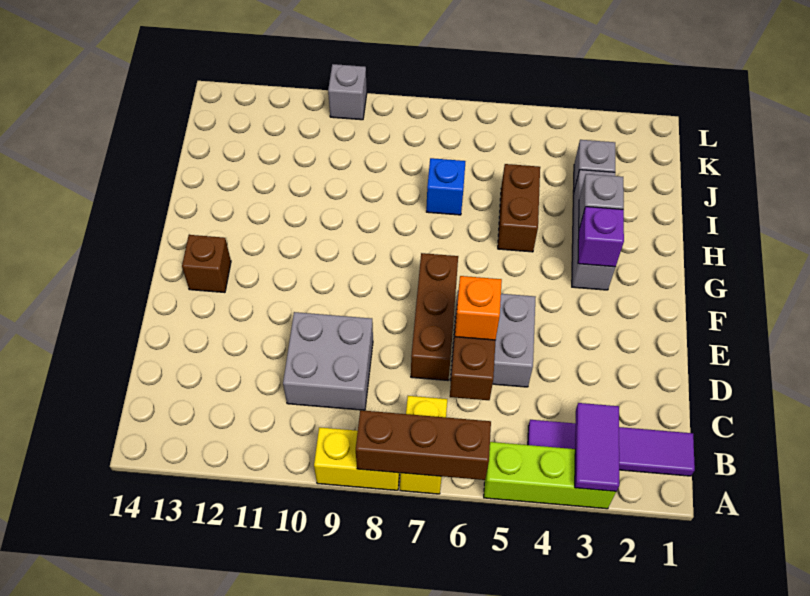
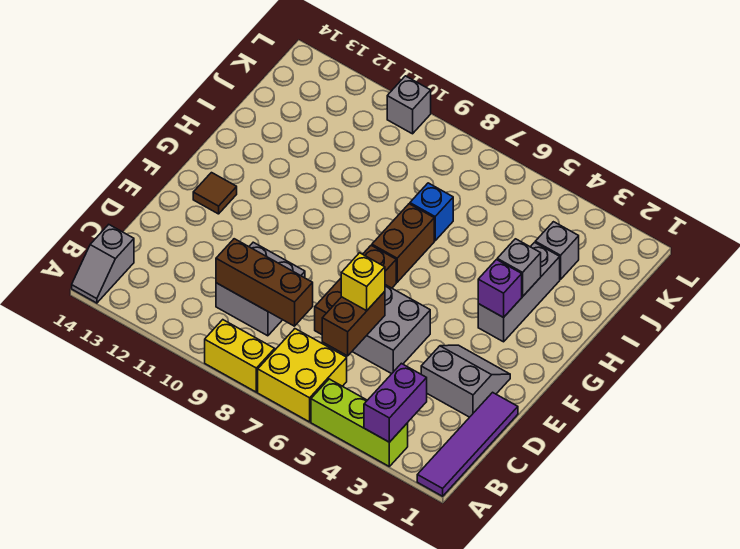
purple 1x2 tile [575,403,619,491] -> purple 1x2 brick [364,363,427,442]
brown 1x3 brick [356,410,491,480] -> brown 1x3 brick moved to [216,239,313,326]
yellow 1x2 brick [400,396,447,494] -> yellow 2x2 brick [258,329,347,422]
none -> grey 1x2 slope [72,225,134,303]
purple 1x4 tile [528,420,695,476] -> purple 1x4 tile turned to [417,392,518,496]
none -> grey 2x2 slope [421,345,510,417]
orange 1x1 brick [455,276,502,340] -> yellow 1x1 brick [341,253,385,311]
brown 1x1 brick [182,234,231,293] -> brown 1x1 tile [193,173,237,214]
brown 1x2 brick [498,164,540,252] -> brown 1x2 brick moved to [372,204,434,282]

